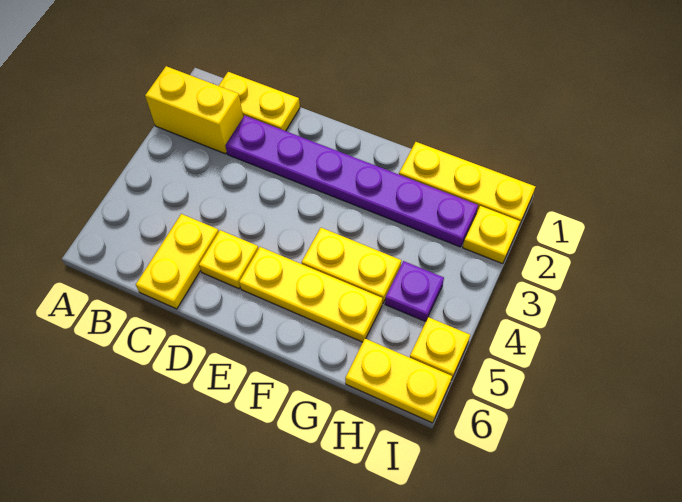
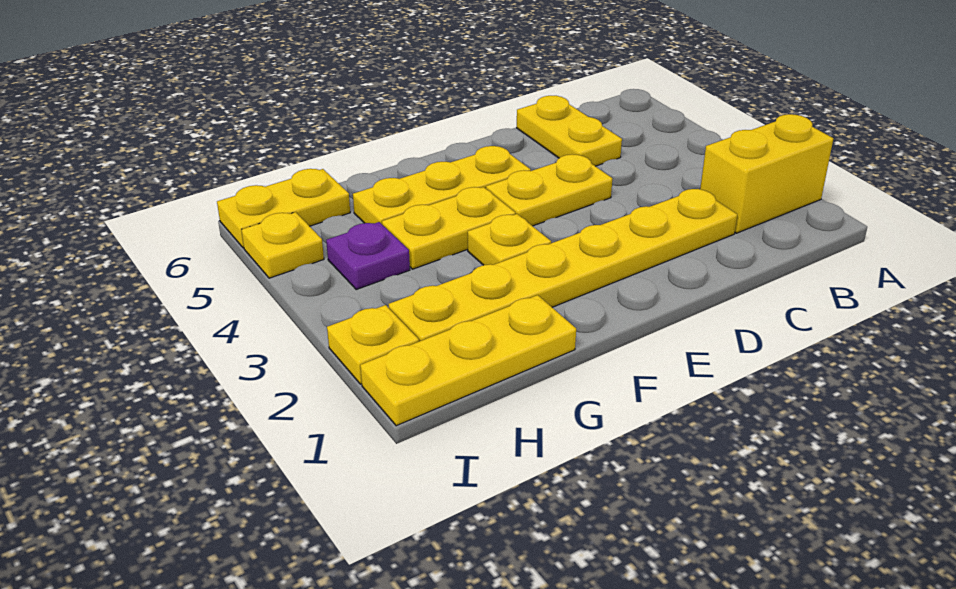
yellow 1x2 plate [219,72,300,131] -> yellow 1x2 plate moved to [486,154,612,226]
purple 1x6 plate [225,116,478,247] -> yellow 1x6 plate [389,189,737,341]
yellow 1x1 plate [199,230,259,289] -> yellow 1x1 plate moved to [468,214,551,265]

